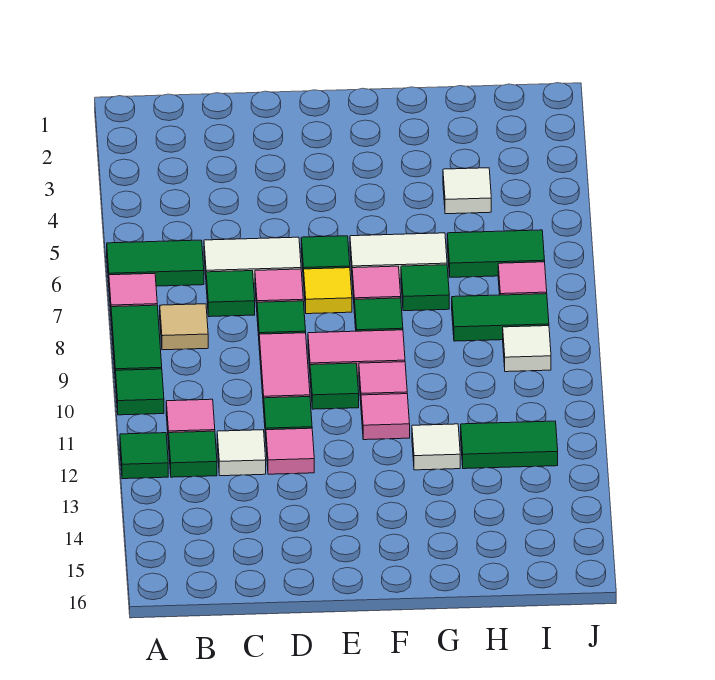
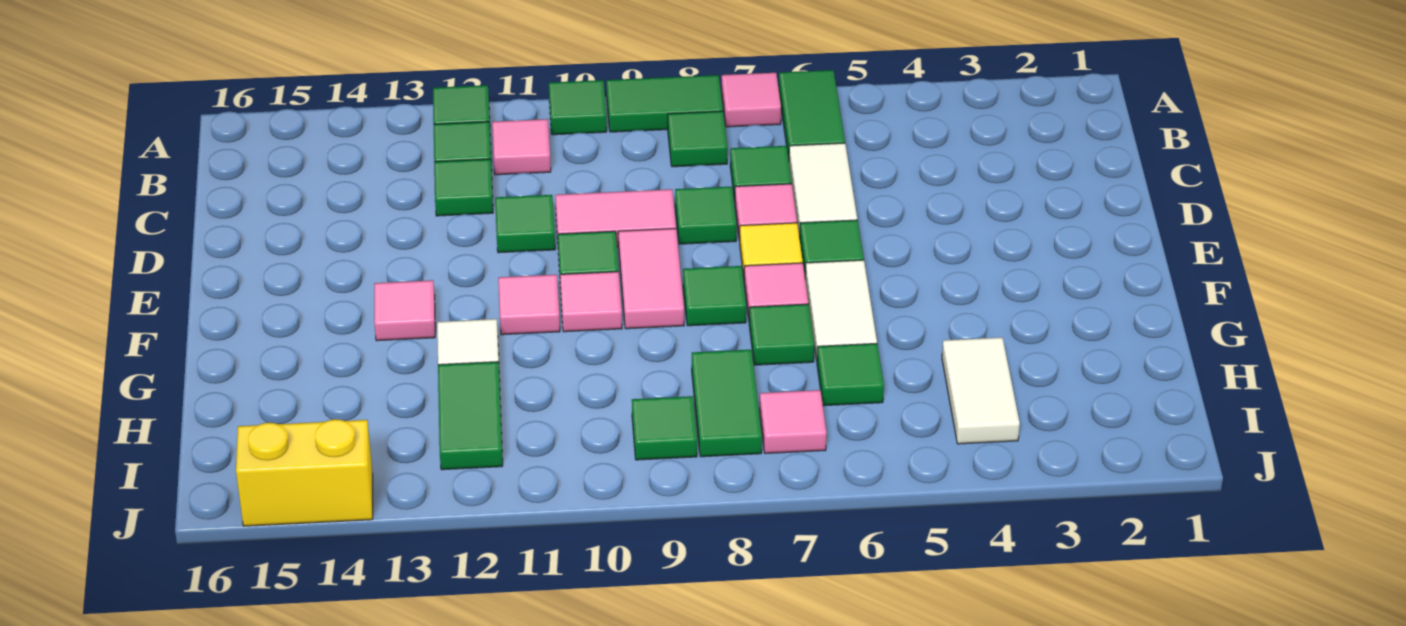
tan 1x1 tile [160,304,208,350] -> green 1x1 tile [668,111,727,167]
white 1x1 tile [217,430,266,476] -> green 1x1 tile [434,159,493,216]
pink 1x1 tile [266,428,314,474] -> pink 1x1 tile moved to [374,280,435,341]
white 1x1 tile [443,168,491,214] -> white 1x2 tile [942,338,1020,444]
green 1x2 tile [447,230,545,277] -> green 1x1 tile [817,344,884,406]
white 1x1 tile [503,326,551,372] -> green 1x1 tile [632,396,697,460]
none -> yellow 1x2 brick [236,419,373,526]

